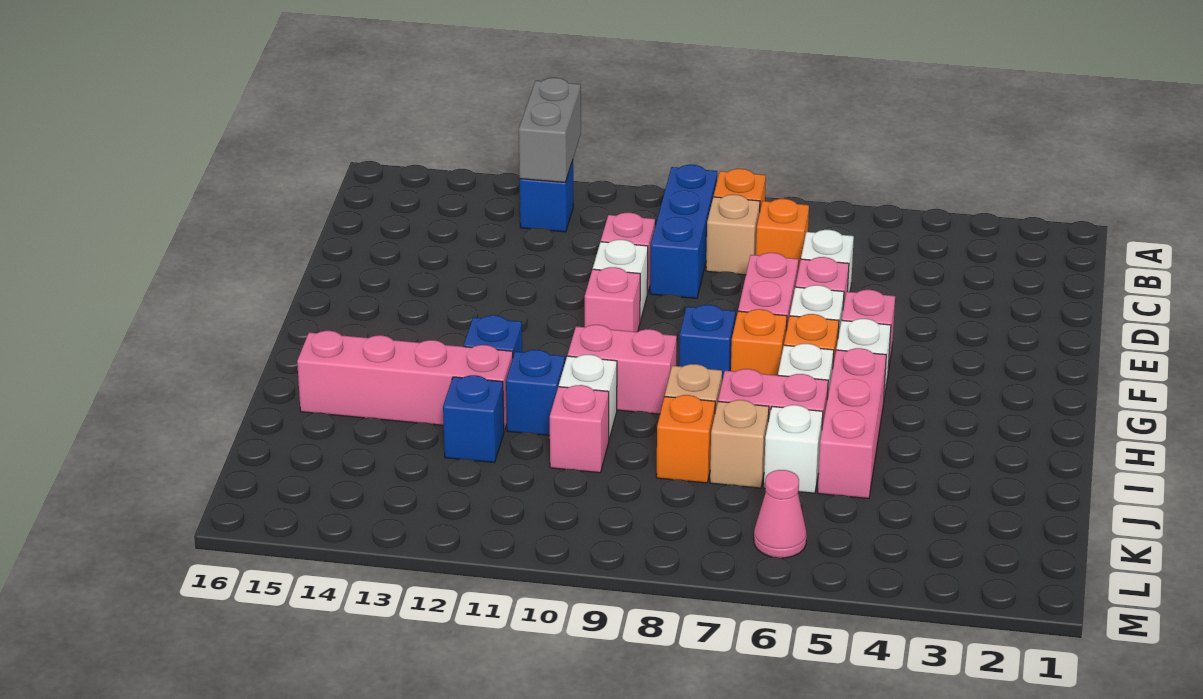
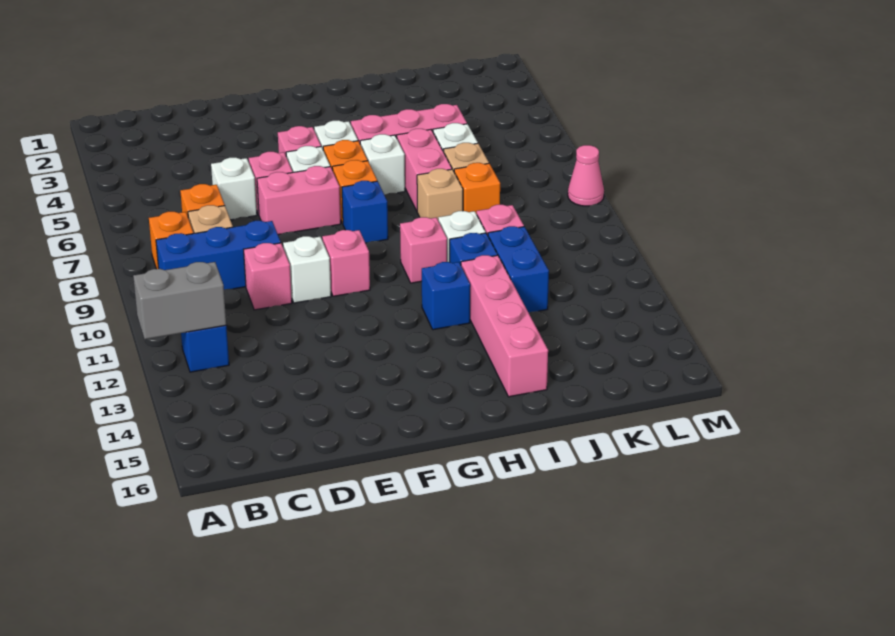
pink 1x2 brick [568,325,677,414] -> pink 1x1 brick [400,217,447,283]
blue 1x1 brick [443,375,504,463] -> blue 1x2 brick [488,226,549,313]
pink 1x1 cone [754,470,807,558] -> pink 1x1 cone moved to [568,145,604,206]

